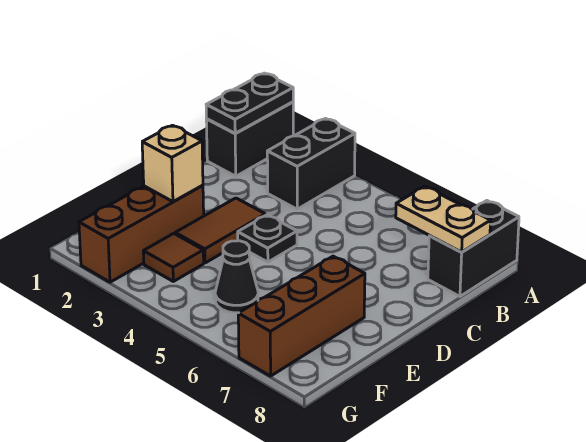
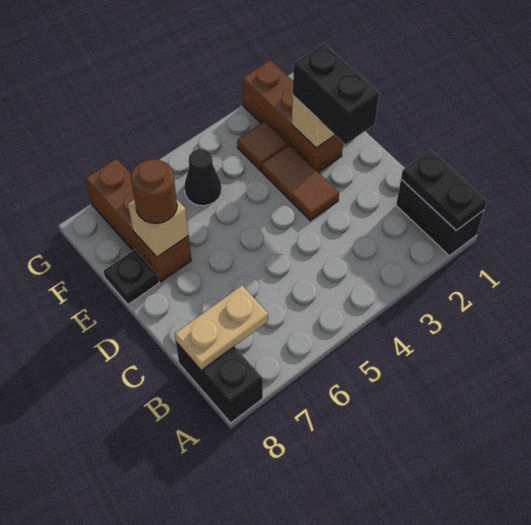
black 1x2 brick [267,118,355,209] -> black 1x2 brick moved to [293,44,379,144]
black 1x1 plate [238,215,297,262] -> black 1x1 plate moved to [104,250,159,304]
none -> tan 1x1 brick [128,200,189,257]
none -> brown 1x1 round brick [131,159,177,223]

